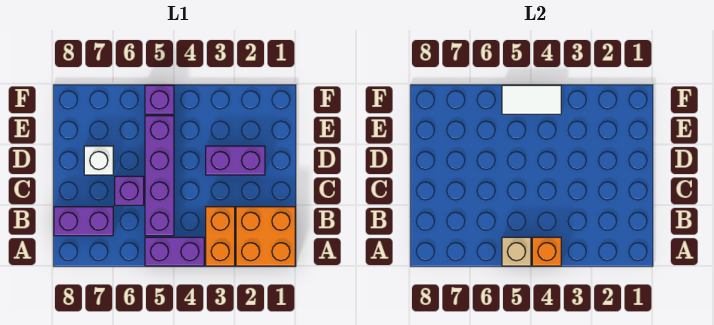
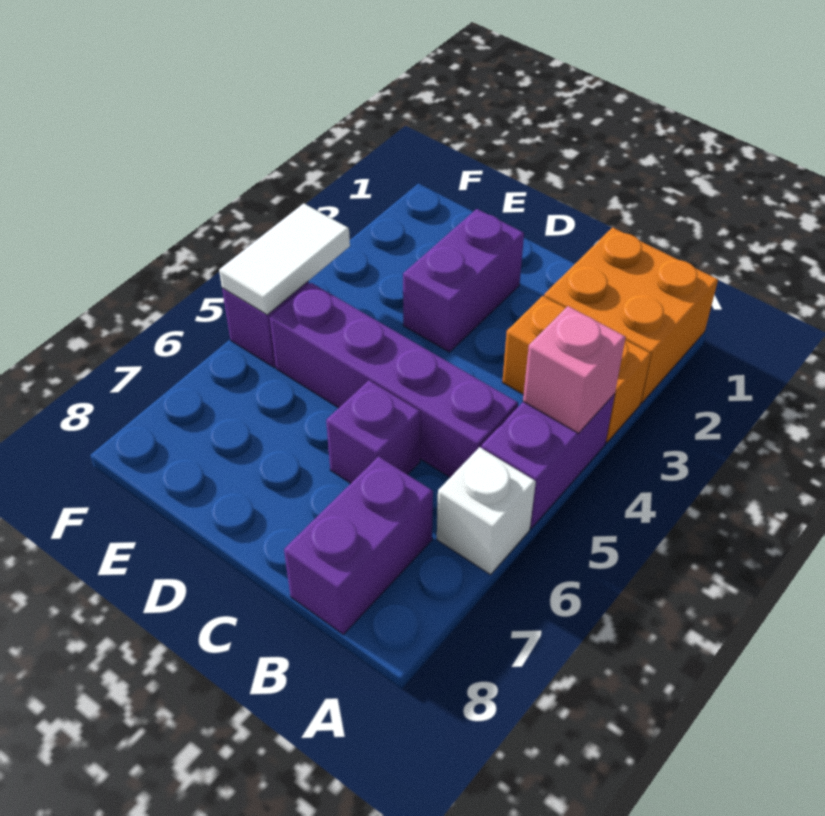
orange 1x1 brick [532,237,561,266] -> pink 1x1 brick [523,306,626,433]
tan 1x1 brick [502,237,531,266] -> none
white 1x1 brick [84,146,113,175] -> white 1x1 brick moved to [437,447,536,575]

